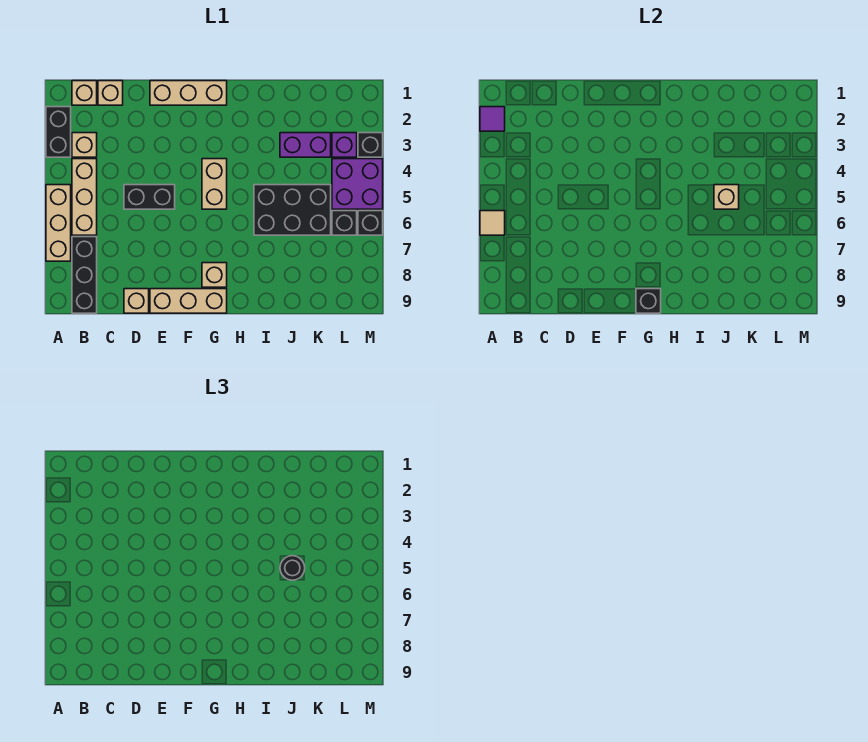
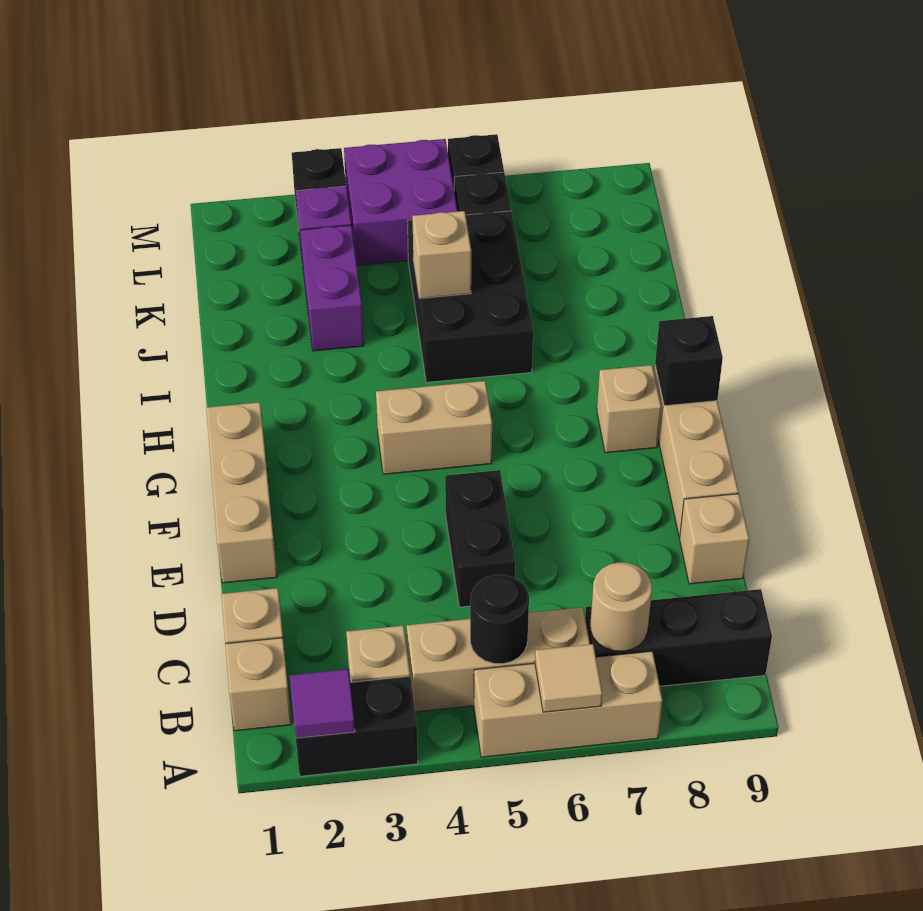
none -> tan 1x1 round brick [591,562,652,651]
black 1x1 round brick [280,556,305,580] -> black 1x1 round brick moved to [470,575,529,664]

